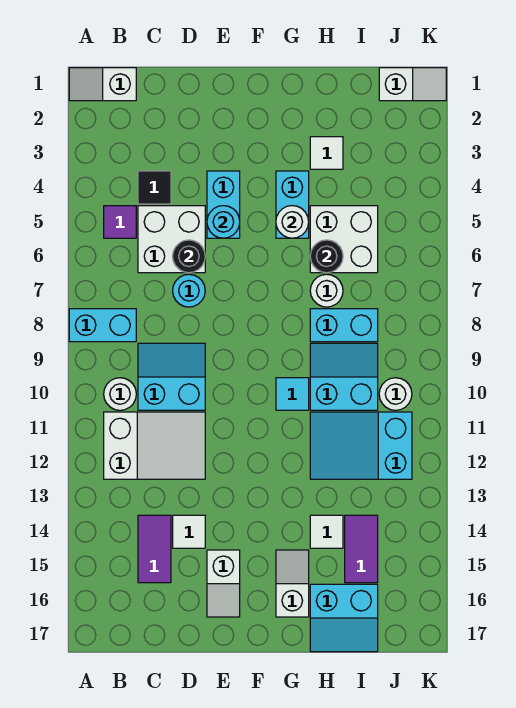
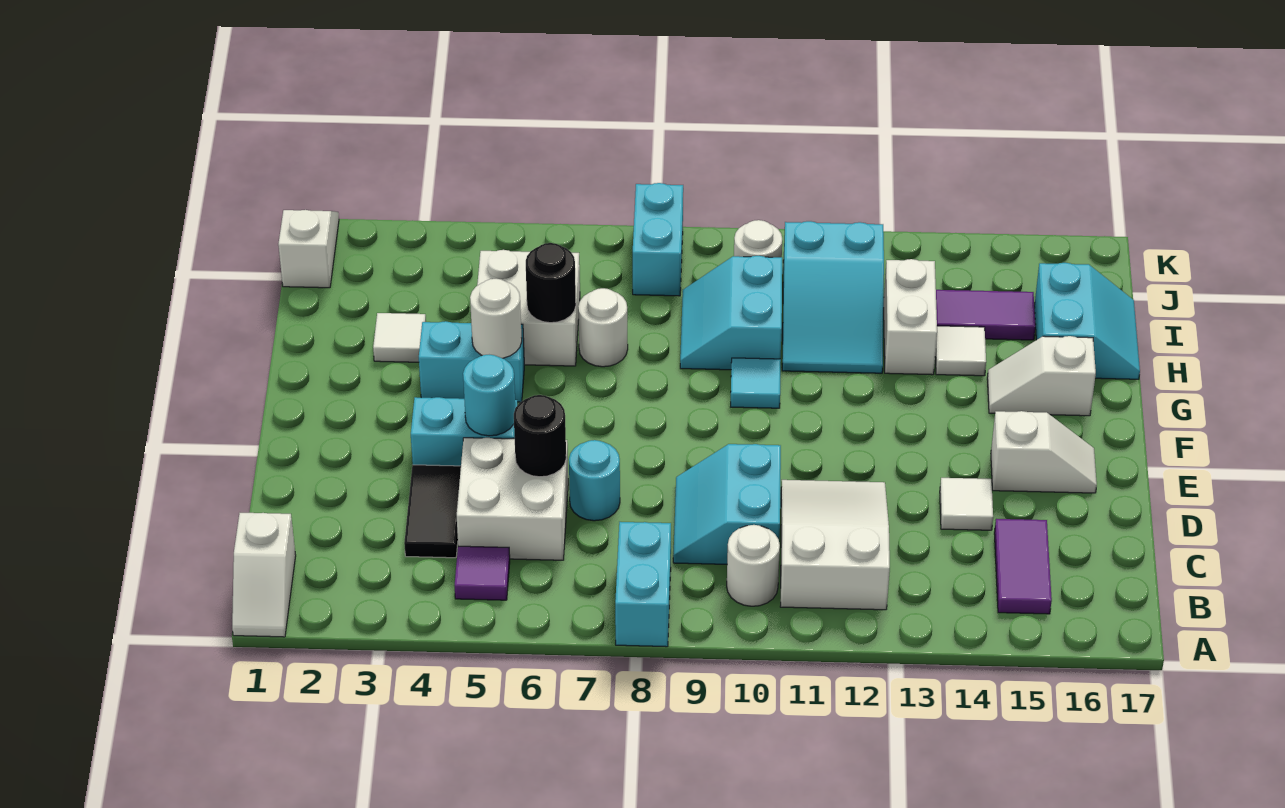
black 1x1 tile [138,171,171,204] -> black 1x2 tile [404,465,461,558]
purple 1x2 tile [138,515,171,583] -> purple 1x2 tile turned to [994,519,1052,614]
cyan 1x2 brick [310,309,378,342] -> cyan 1x2 brick moved to [633,183,683,296]
none -> white 1x2 brick [884,259,937,375]

